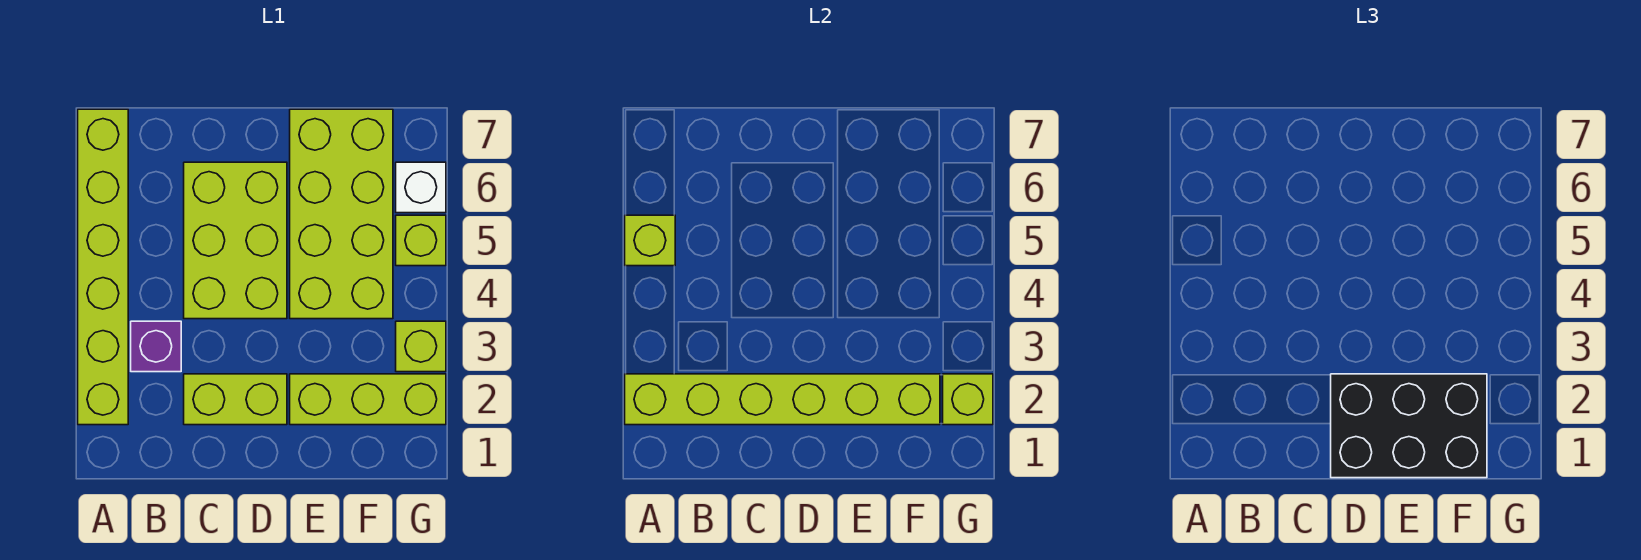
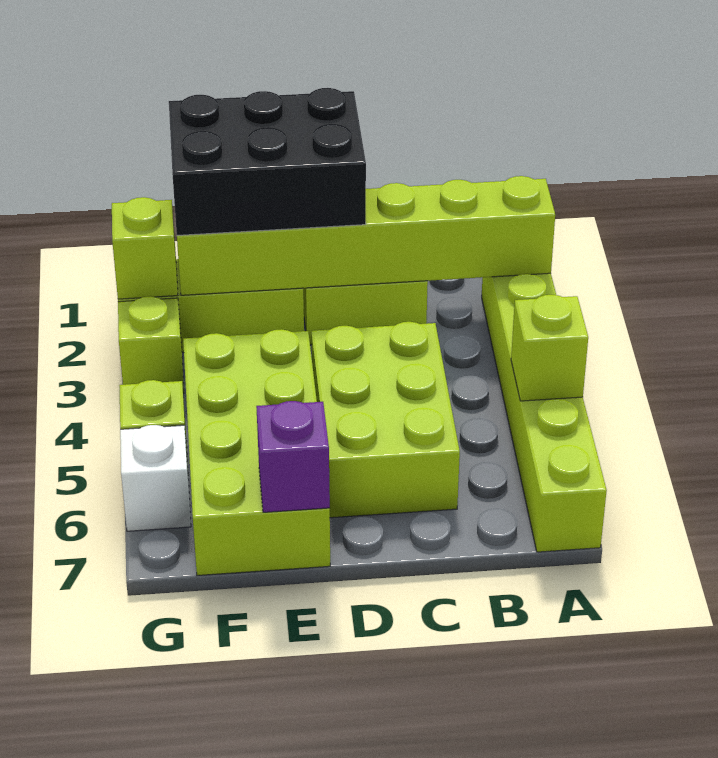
purple 1x1 brick [131,321,181,372] -> purple 1x1 brick moved to [256,401,330,512]

